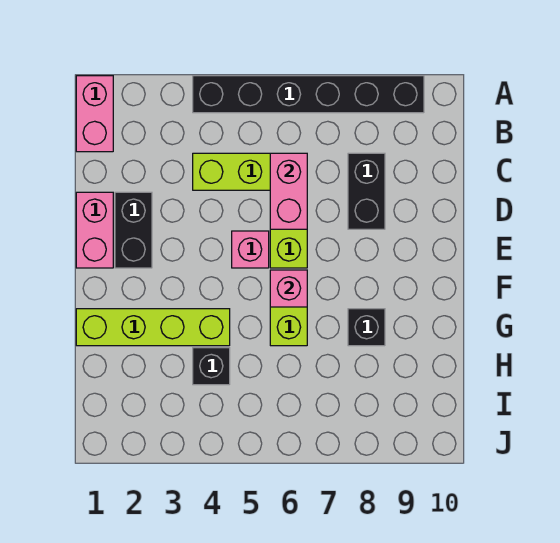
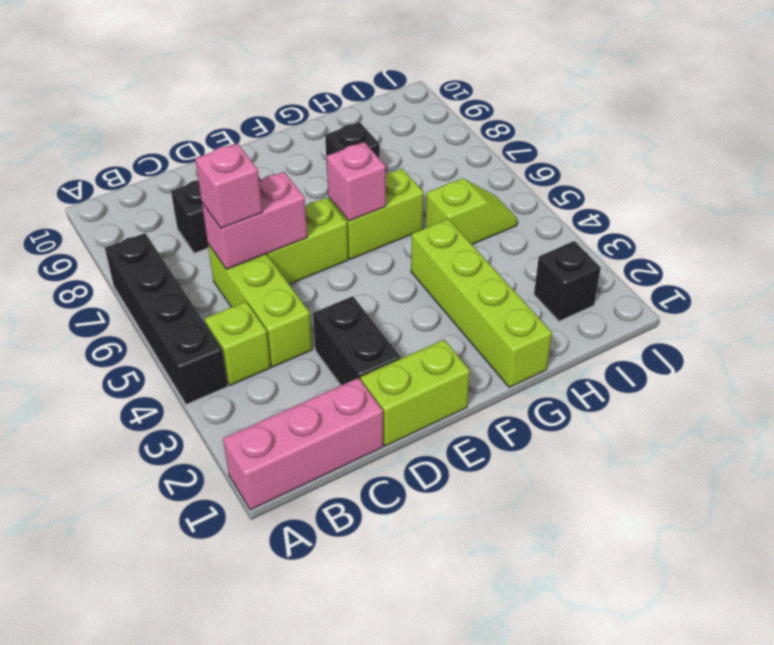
pink 1x2 brick [76,76,113,152] -> pink 1x3 brick [223,378,383,510]
black 1x6 brick [193,76,424,113] -> black 1x4 brick [105,233,228,404]
none -> lime 1x1 brick [205,302,271,385]
pink 1x2 brick [76,192,113,268] -> lime 1x2 brick [361,340,470,446]
black 1x2 brick [115,192,152,268] -> black 1x2 brick turned to [313,296,401,385]
pink 1x1 brick [232,231,269,268] -> pink 1x1 brick moved to [195,143,262,228]
black 1x1 brick [193,348,230,385] -> black 1x1 brick moved to [534,241,601,321]
none -> lime 1x2 slope [425,178,518,244]

